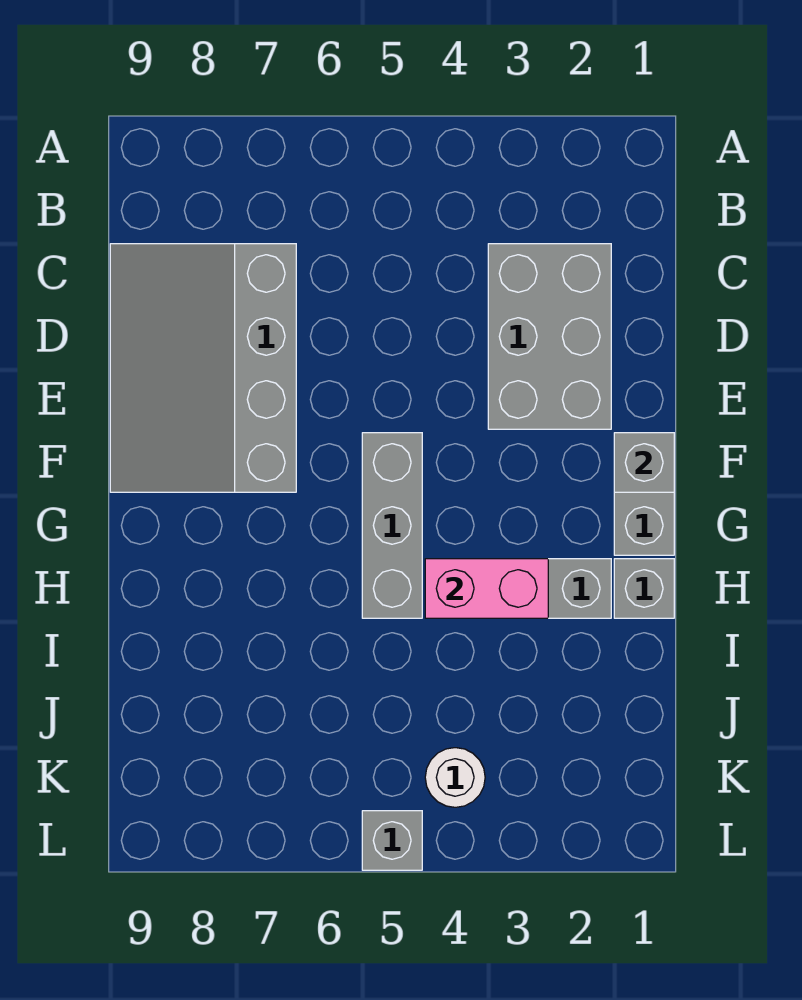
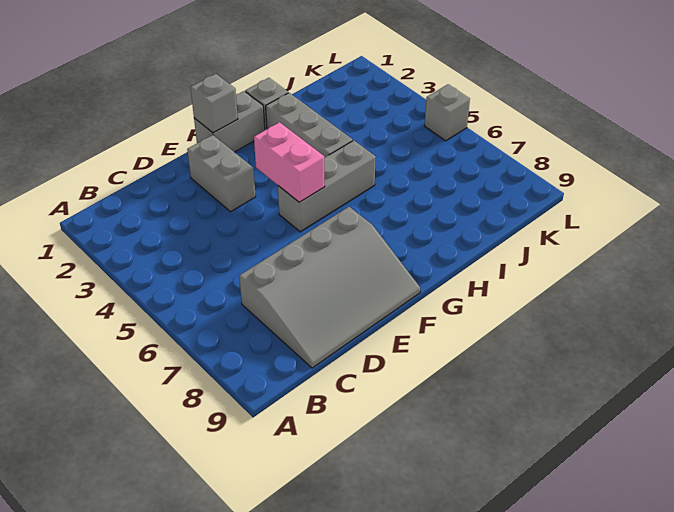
grey 2x3 brick [488,244,611,429] -> grey 1x2 brick [187,135,256,212]
pink 1x2 brick [425,559,548,618] -> pink 1x2 brick moved to [254,122,325,202]
white 1x1 round brick [425,748,485,807] -> none

